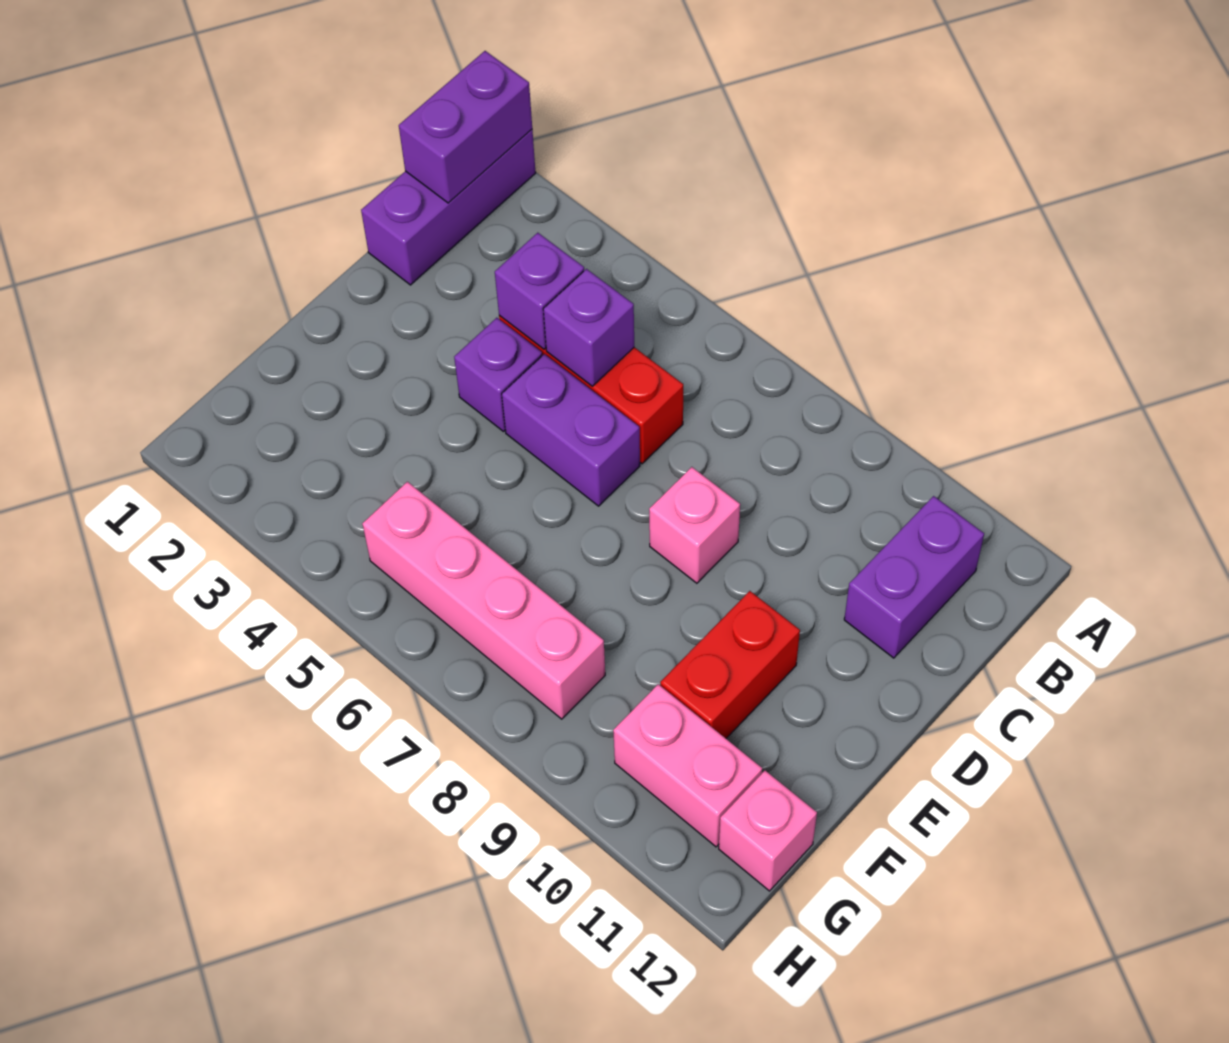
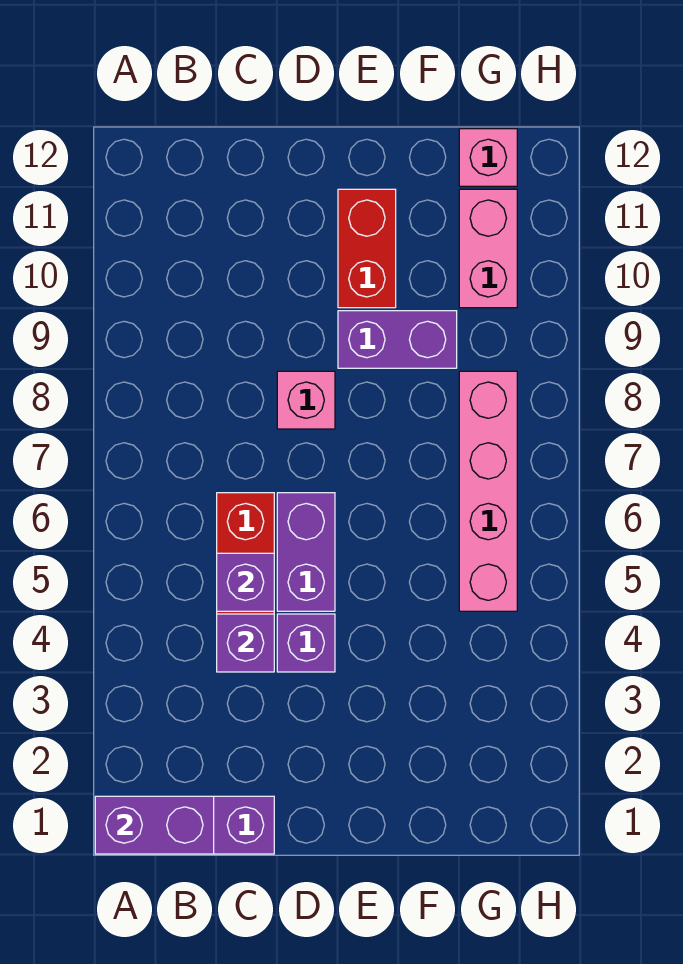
purple 1x2 brick [844,496,984,658] -> purple 1x2 brick moved to [338,311,457,368]
red 1x2 brick [660,591,800,738] -> red 1x2 brick turned to [338,189,396,308]

